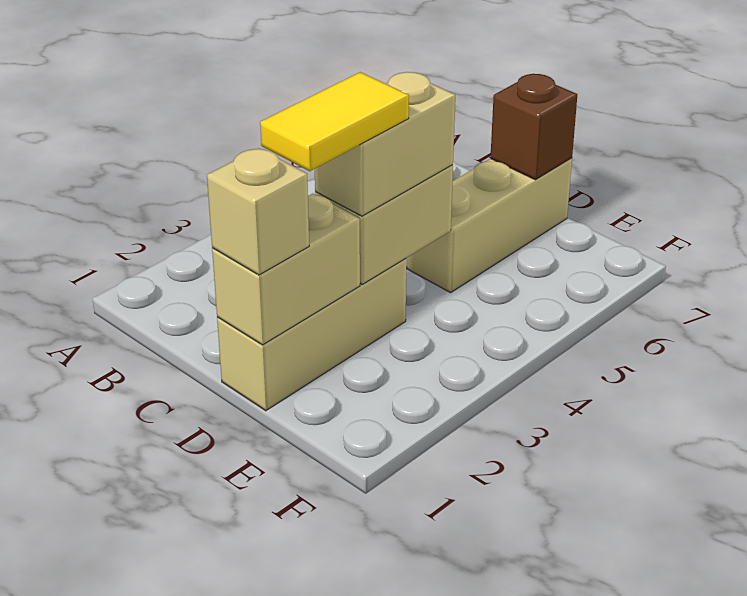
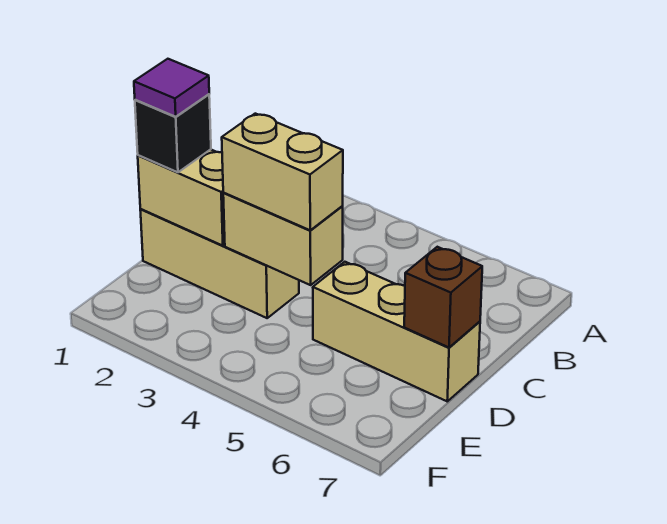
tan 1x1 brick [207,148,309,275] -> black 1x1 brick [135,94,211,172]
none -> purple 1x1 tile [134,59,209,117]
yellow 1x2 tile [260,72,409,171] -> none

